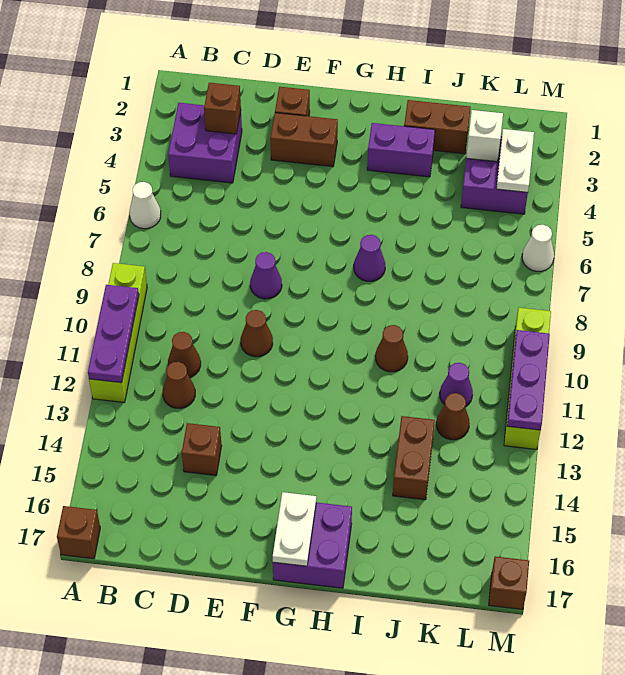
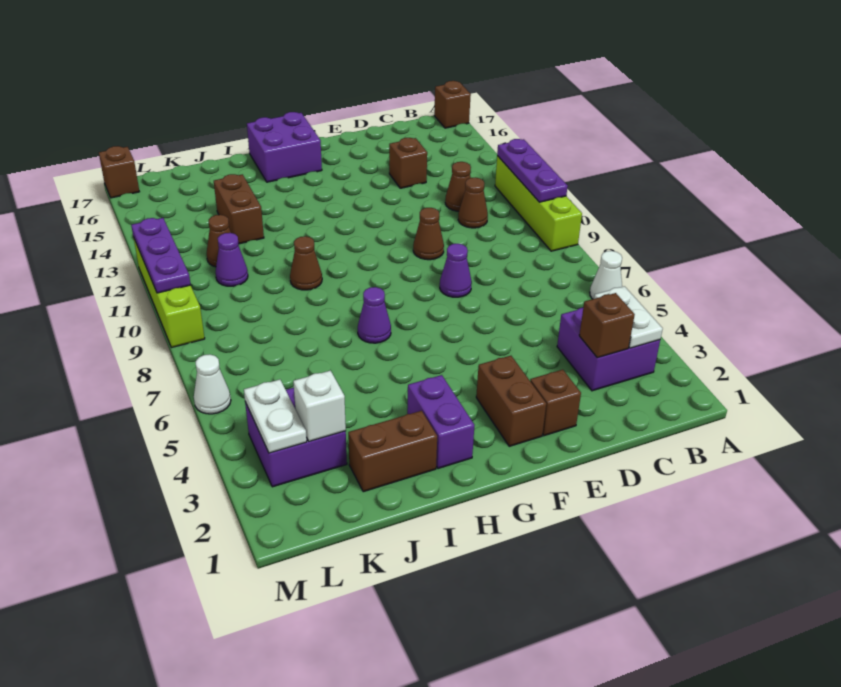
brown 1x2 brick [270,113,338,167] -> brown 1x2 brick turned to [476,356,546,446]
white 1x2 plate [273,492,316,566] -> white 1x2 plate moved to [594,286,663,348]
purple 1x2 brick [367,123,435,177] -> purple 1x2 brick turned to [407,375,474,469]

